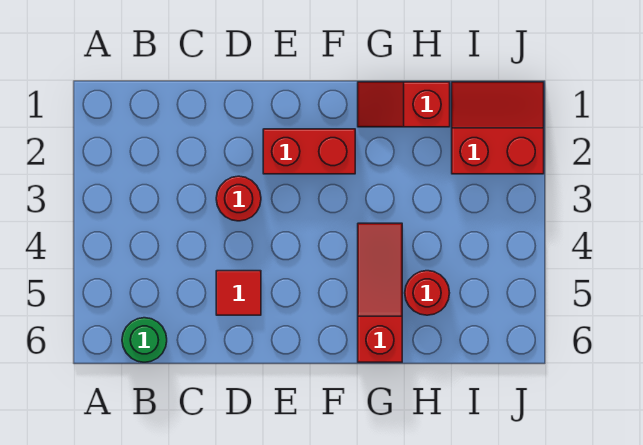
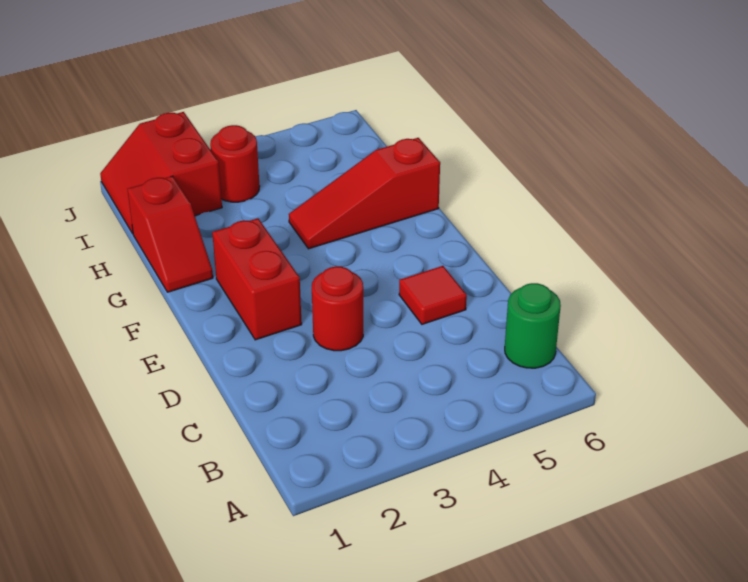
red 1x1 round brick [405,271,449,315] -> red 1x1 round brick moved to [210,125,260,202]

